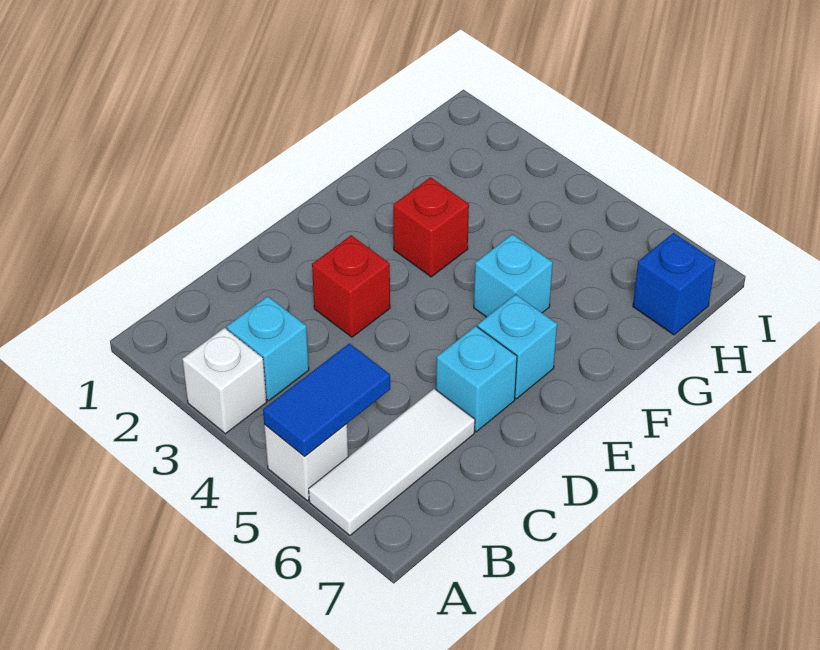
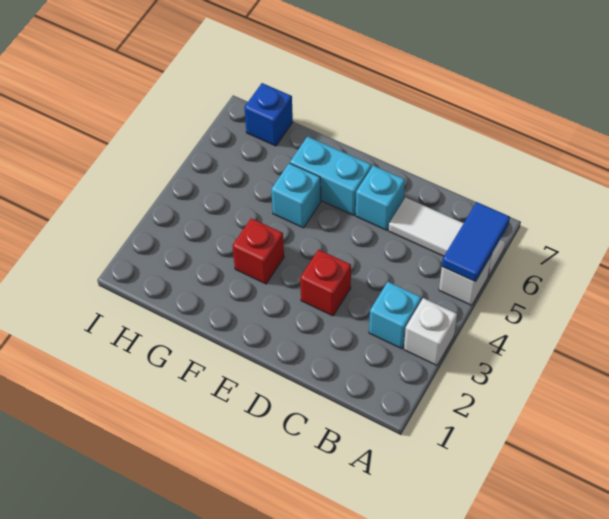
blue 1x2 tile [263,343,390,457] -> blue 1x2 tile turned to [442,202,510,282]
cyan 1x1 brick [478,294,557,399] -> cyan 1x2 brick [290,137,371,215]

